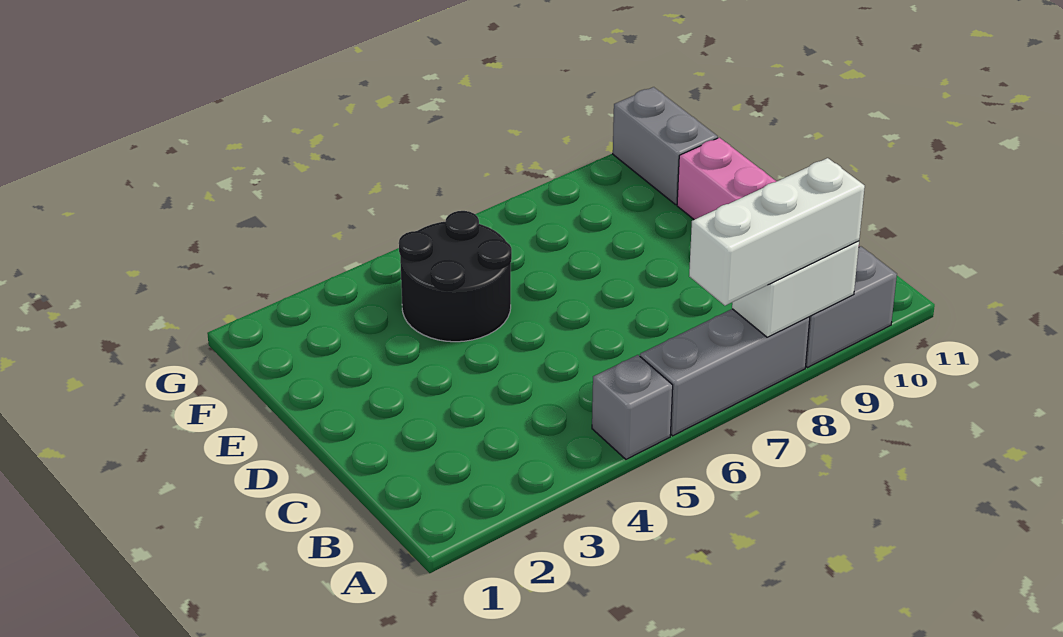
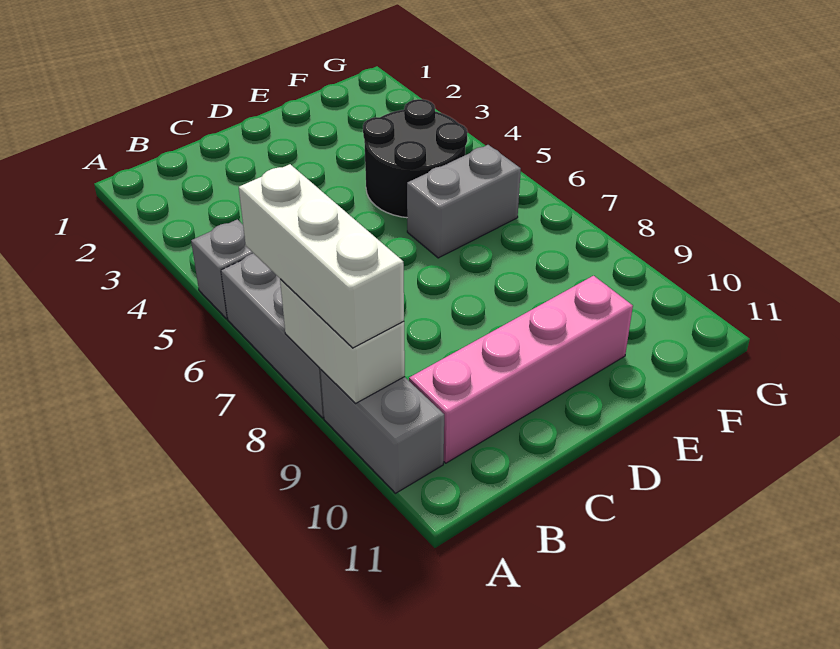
grey 1x2 brick [613,87,718,205] -> grey 1x2 brick moved to [407,145,521,258]

